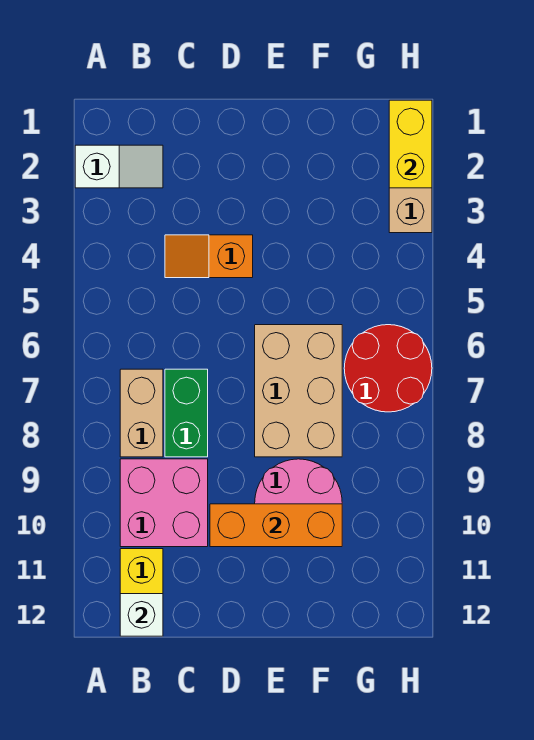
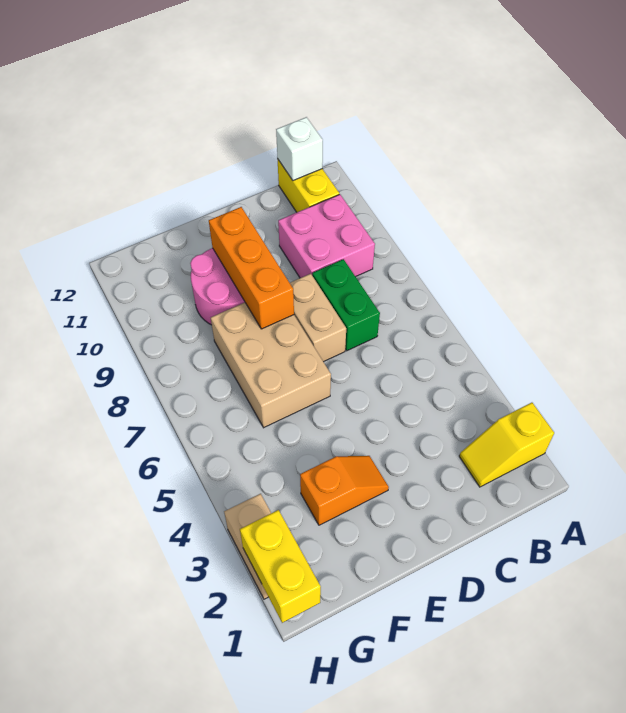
white 1x2 slope [75,145,163,188] -> yellow 1x2 slope [459,403,554,487]
tan 1x2 brick [120,369,163,457] -> tan 1x2 brick moved to [290,274,346,362]
orange 1x2 slope [165,235,253,278] -> orange 1x2 slope moved to [300,456,389,525]
orange 1x3 brick [210,504,342,547] -> orange 1x3 brick turned to [209,207,294,329]
red 2x2 round brick [344,325,432,412] -> none

